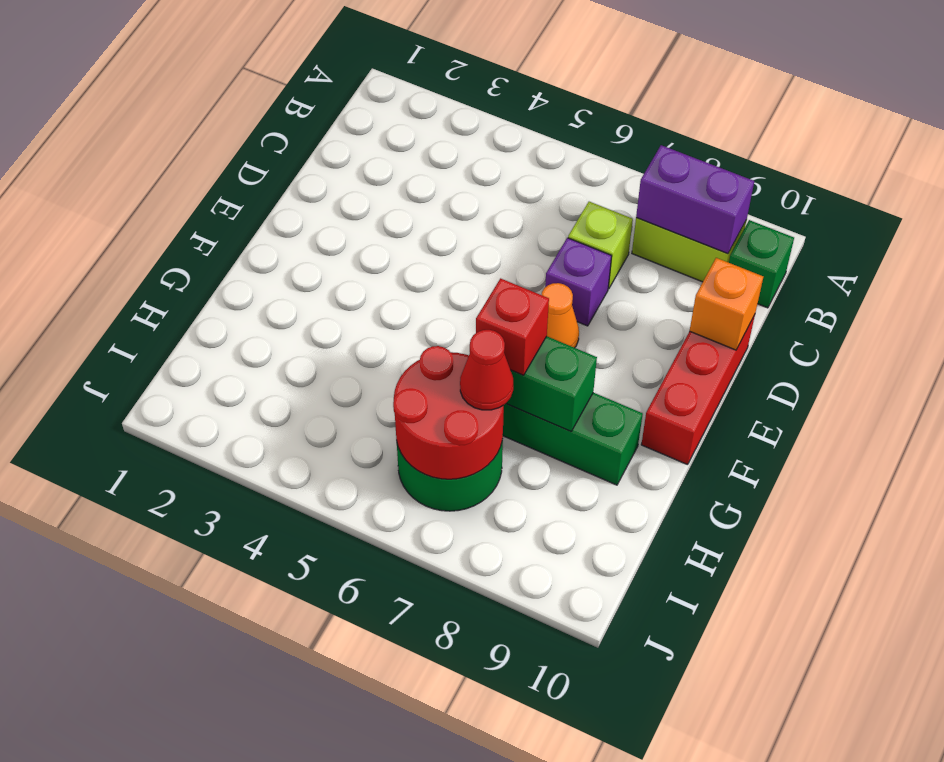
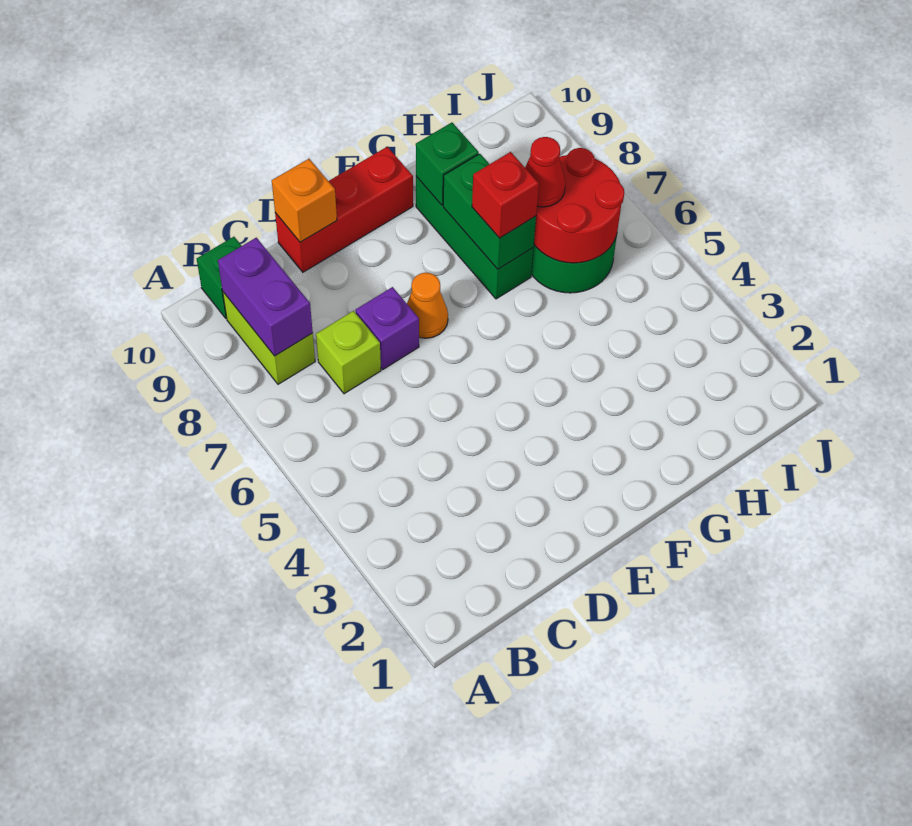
none -> green 1x1 brick [416,123,479,205]

